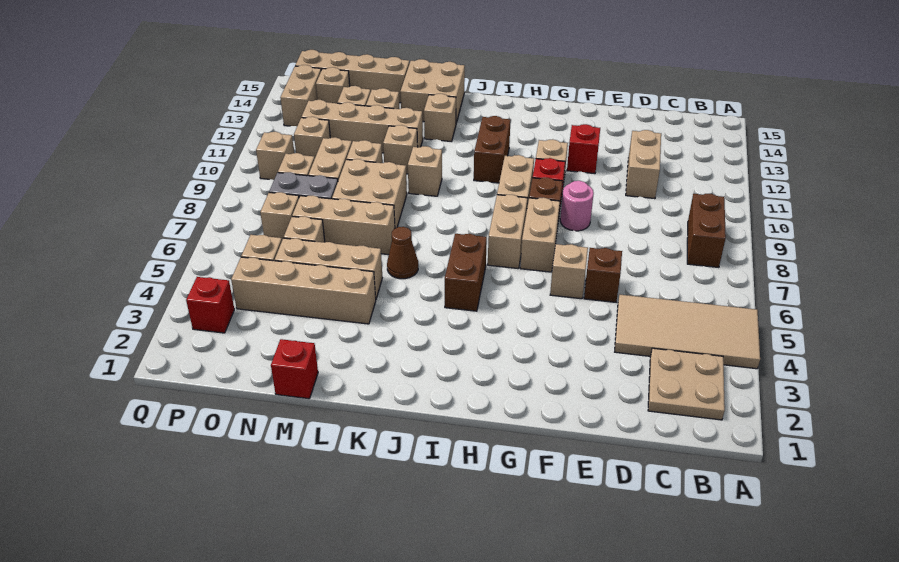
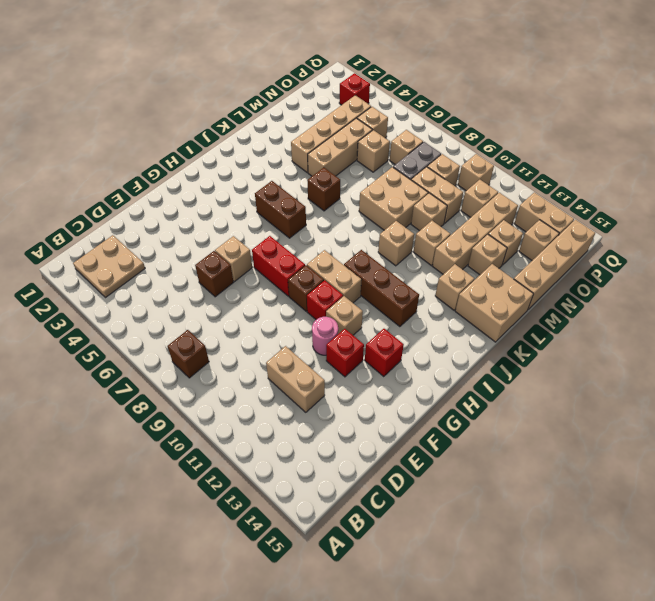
tan 2x4 tile [615,295,760,369] -> none
brown 1x2 brick [687,194,726,267] -> brown 1x1 brick [167,330,209,378]
pink 1x1 round brick [560,181,594,231] -> pink 1x1 round brick moved to [312,317,338,355]
tan 1x2 brick [520,198,560,272] -> red 1x2 brick [252,236,305,296]
tan 1x2 brick [488,194,527,268] -> none
brown 1x2 brick [474,116,511,183] -> brown 1x3 brick [344,250,419,327]
brown 1x1 cone [387,227,418,279] -> brown 1x1 brick [307,168,340,211]
tan 1x3 brick [292,196,395,255] -> none
red 1x1 brick [271,339,318,399] -> red 1x1 brick moved to [365,329,404,377]

